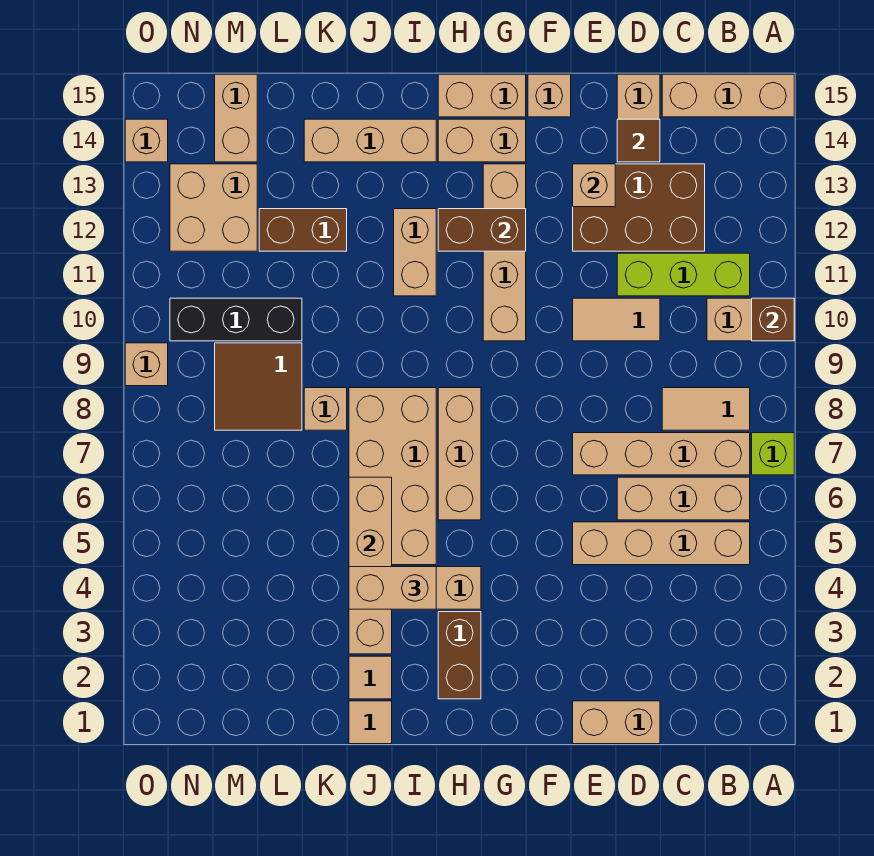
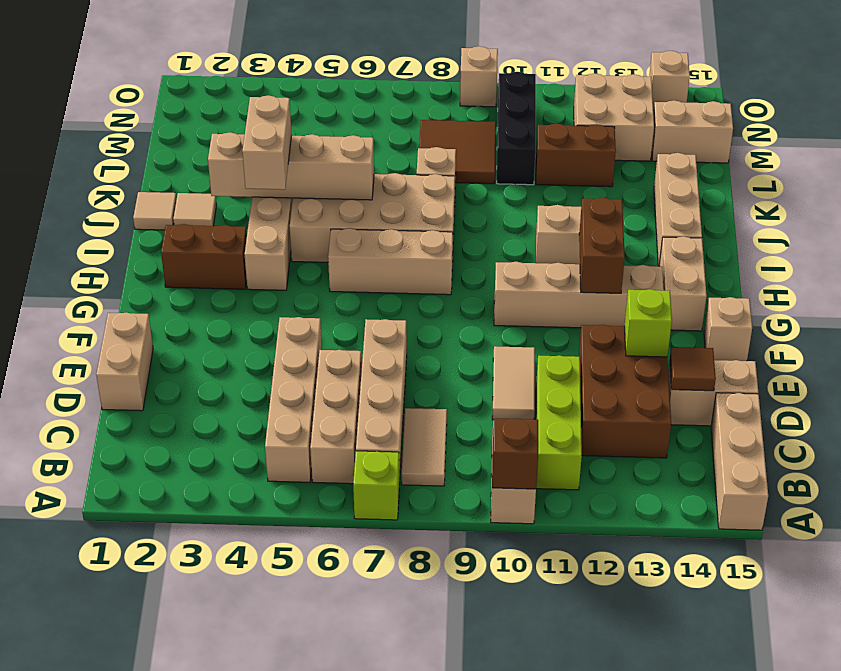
tan 1x1 brick [573,164,615,207] -> lime 1x1 brick [625,289,672,357]
tan 1x2 brick [438,74,526,117] -> none
brown 1x2 brick [259,209,347,251] -> brown 1x2 brick turned to [536,123,616,187]

